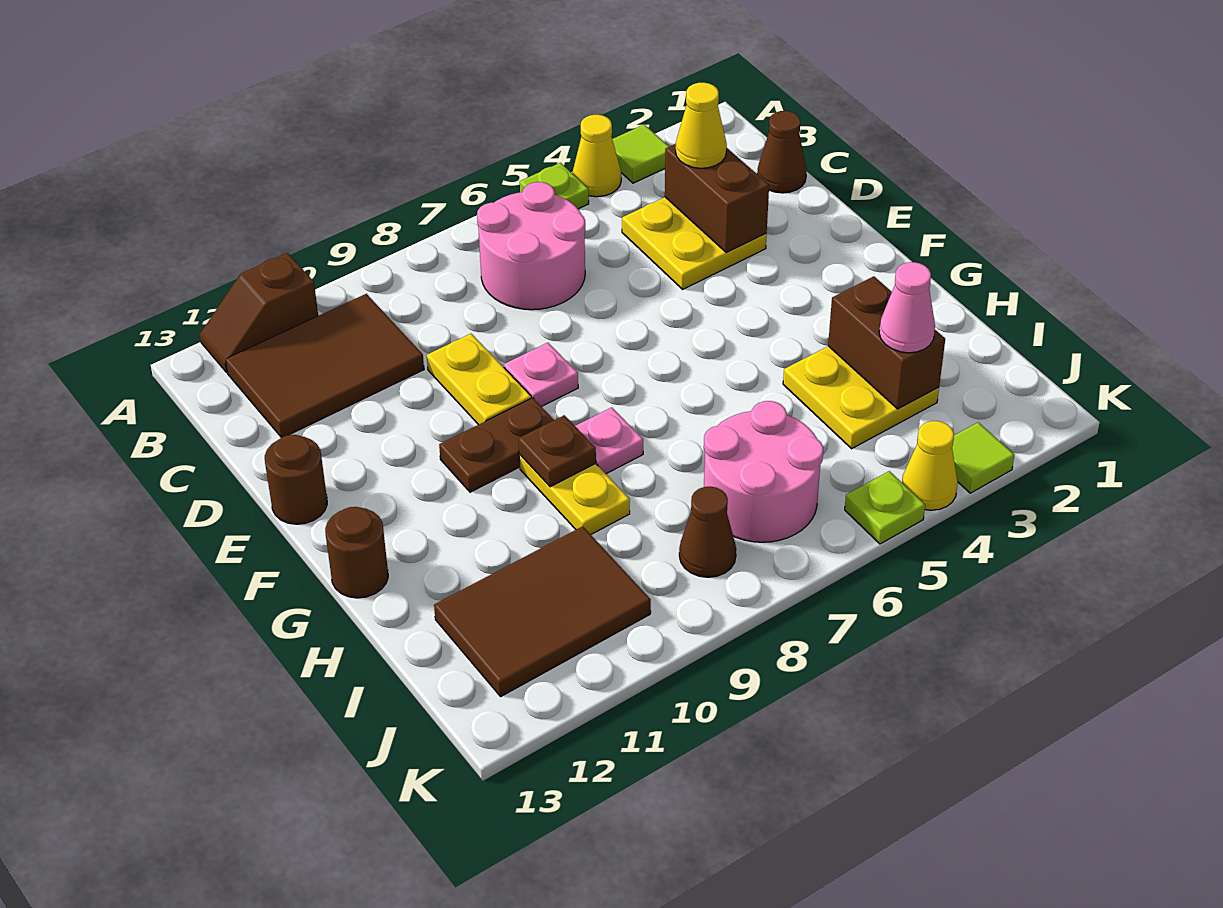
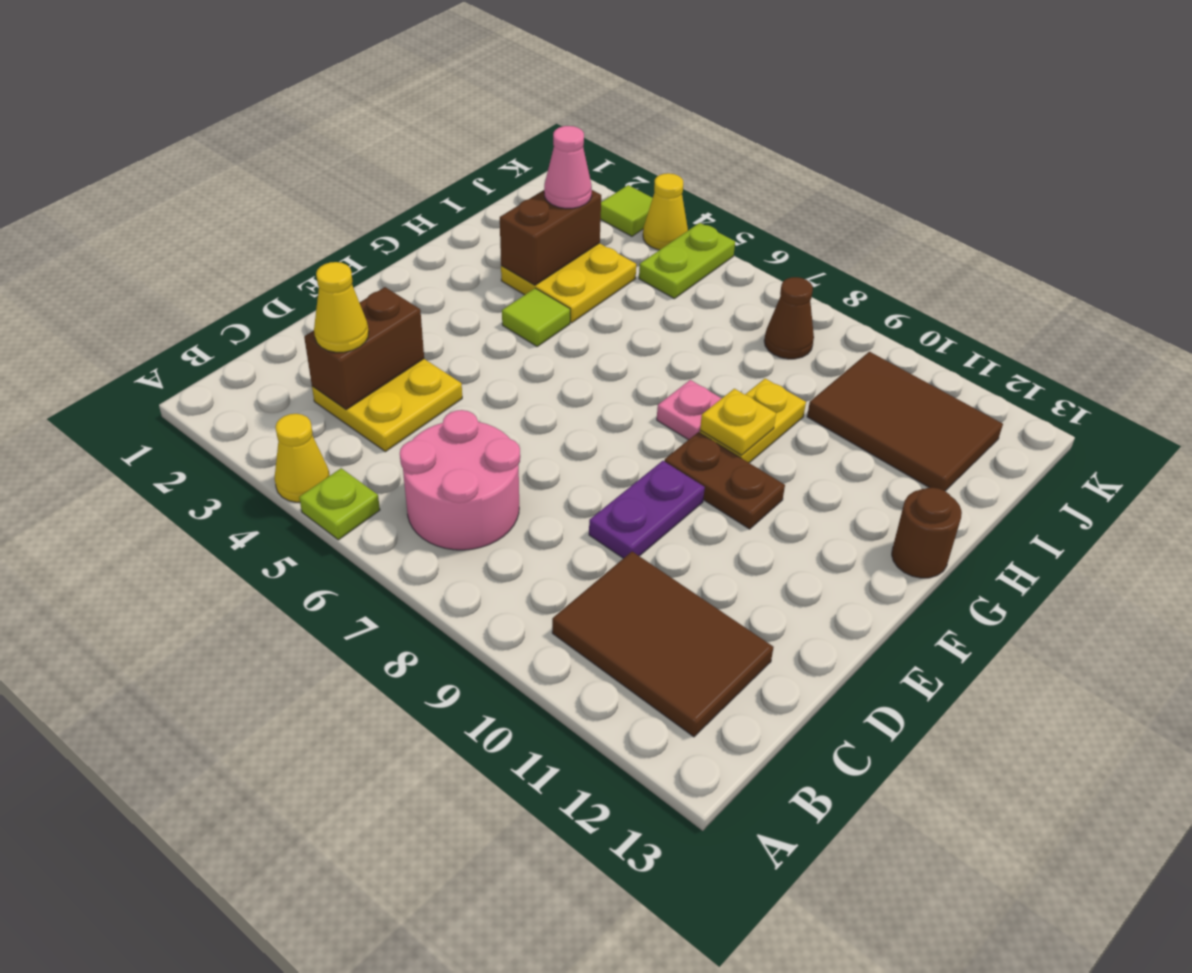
lime 1x1 tile [612,124,669,183] -> lime 1x1 tile moved to [502,288,570,346]
brown 1x2 slope [200,253,318,373] -> none
brown 1x1 cone [757,111,807,193] -> none
yellow 1x2 plate [427,334,531,425] -> purple 1x2 plate [589,461,705,558]
pink 1x1 plate [504,343,578,407] -> none
brown 1x1 round brick [265,435,327,524] -> none
brown 1x1 plate [518,415,596,487] -> yellow 1x1 plate [700,389,776,455]
pink 2x2 round brick [704,401,823,542] -> none
lime 1x1 plate [845,471,925,544] -> lime 1x2 plate [639,223,735,299]

